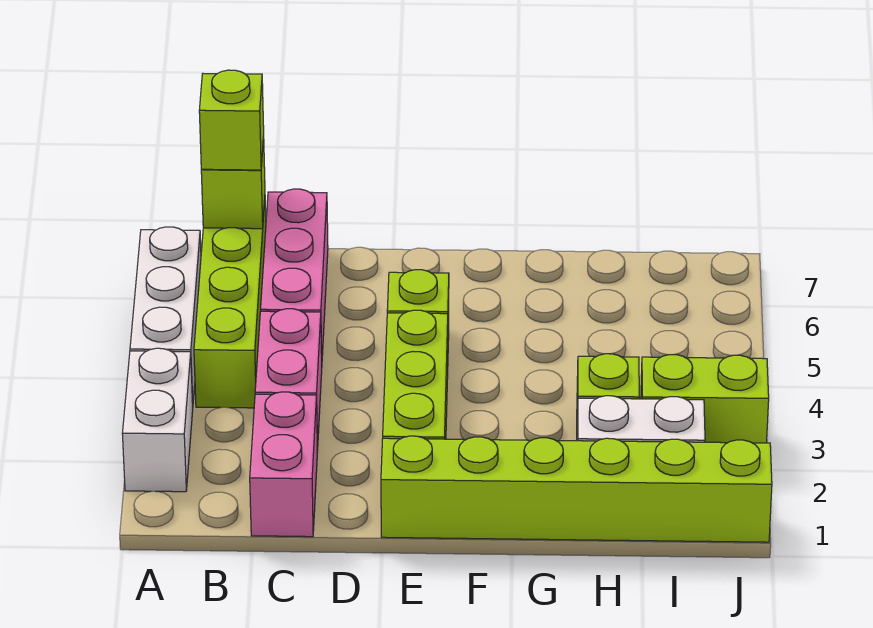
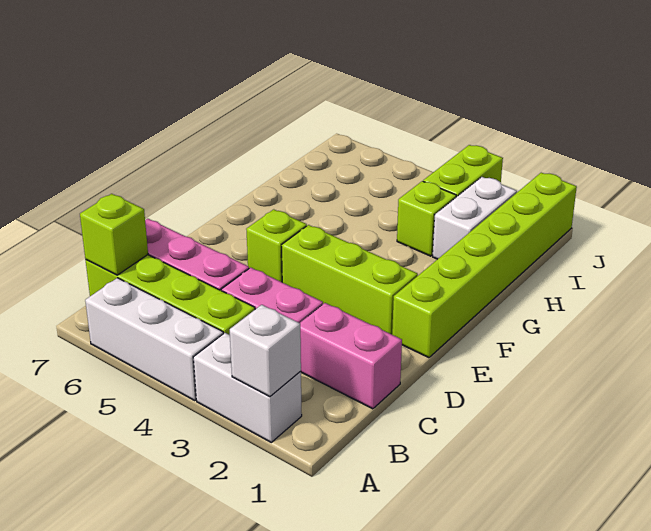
none -> white 1x1 brick [230,305,301,397]
lime 1x1 brick [199,70,264,170] -> none

